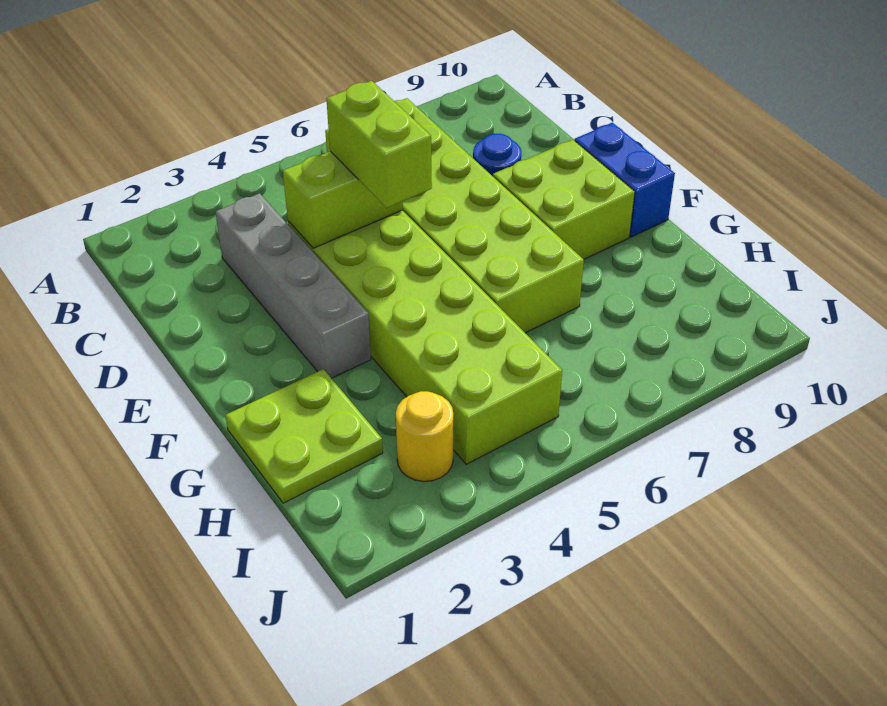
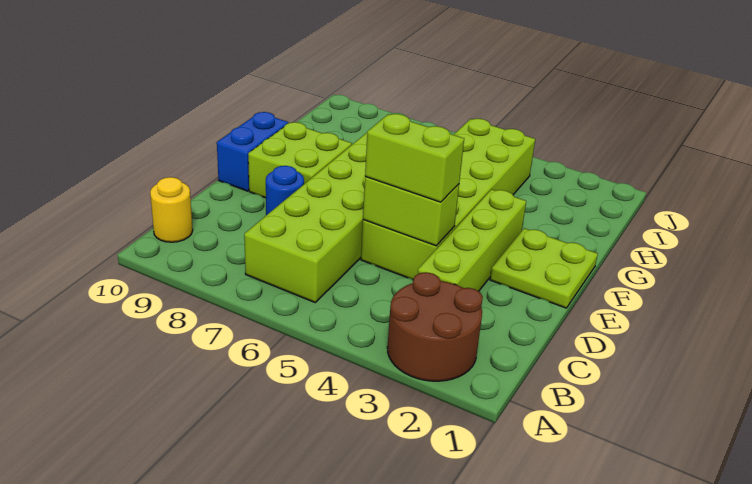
none -> brown 2x2 round brick [387,272,483,381]
grey 1x4 brick [216,193,371,378] -> lime 1x4 brick [418,189,526,291]
lime 1x2 brick [326,81,432,208] -> lime 1x2 brick turned to [365,114,464,202]
lime 2x2 plate [225,369,383,503] -> lime 2x2 plate moved to [490,228,598,308]
yellow 1x1 round brick [396,391,453,481] -> yellow 1x1 round brick moved to [150,177,193,242]

